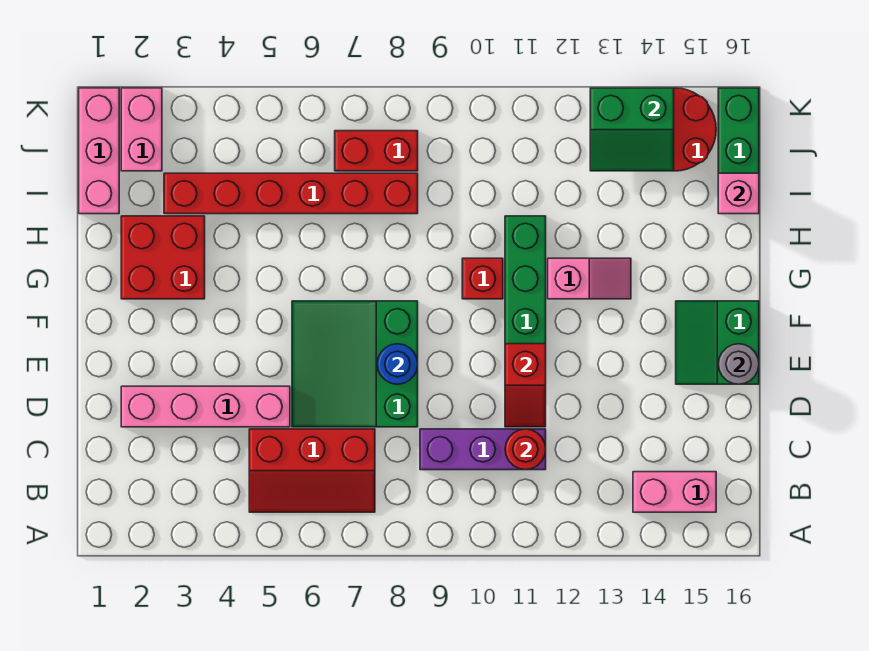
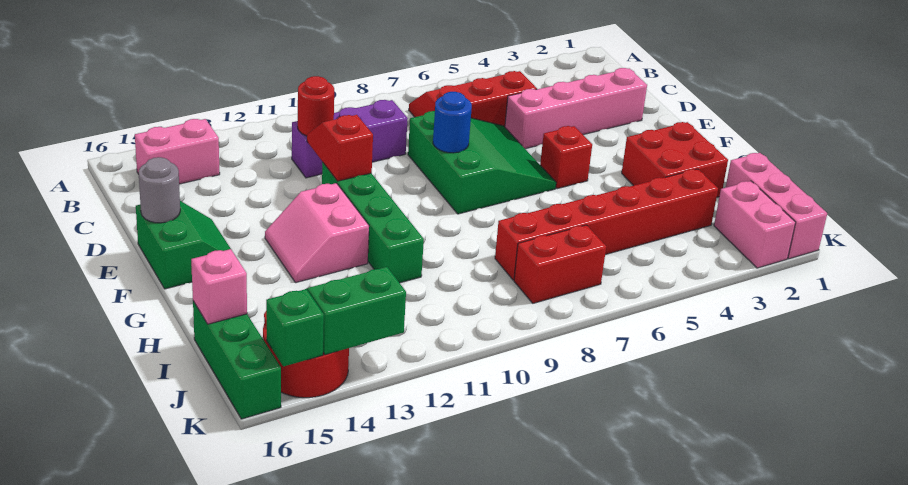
red 1x1 brick [462,258,503,299] -> red 1x1 brick moved to [540,126,592,189]
pink 1x2 slope [548,258,631,299] -> pink 2x2 slope [265,183,369,283]
none -> green 1x1 brick [266,289,324,366]

